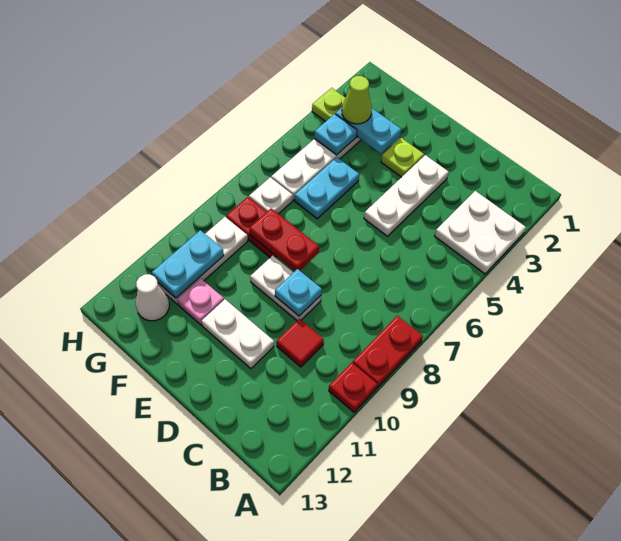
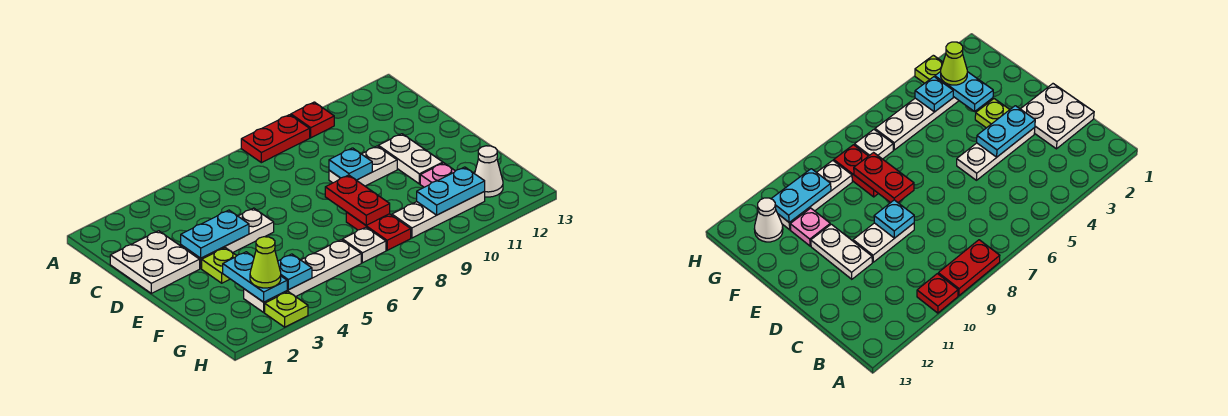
white 2x2 plate [435,191,526,274] -> white 2x2 plate moved to [110,231,200,293]
red 1x1 tile [276,319,324,367] -> none
white 1x2 plate [250,255,321,320] -> white 1x2 plate turned to [329,146,397,186]
cyan 1x2 plate [295,157,359,219] -> cyan 1x2 plate moved to [181,210,249,258]

